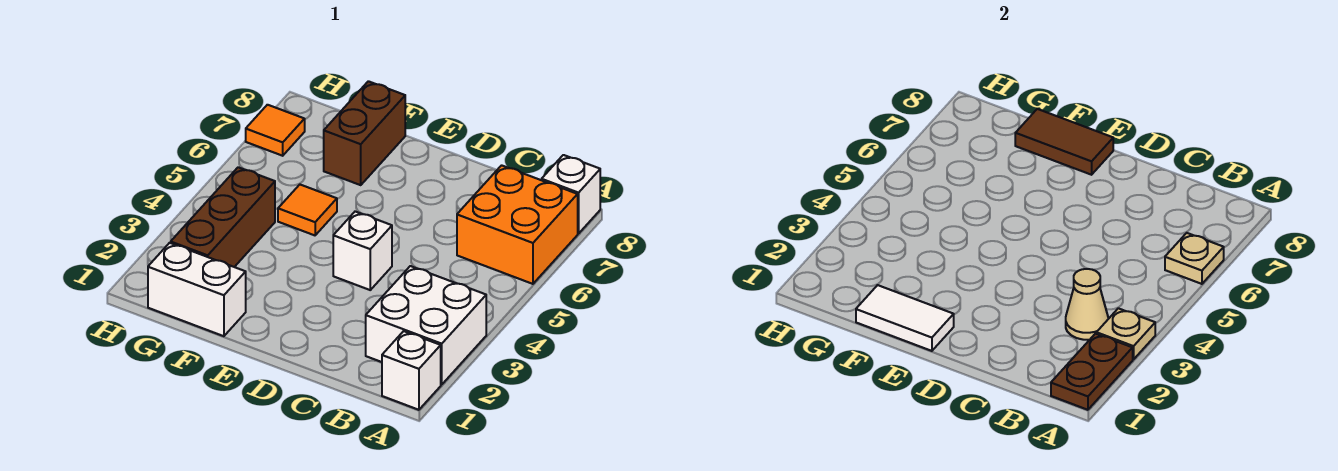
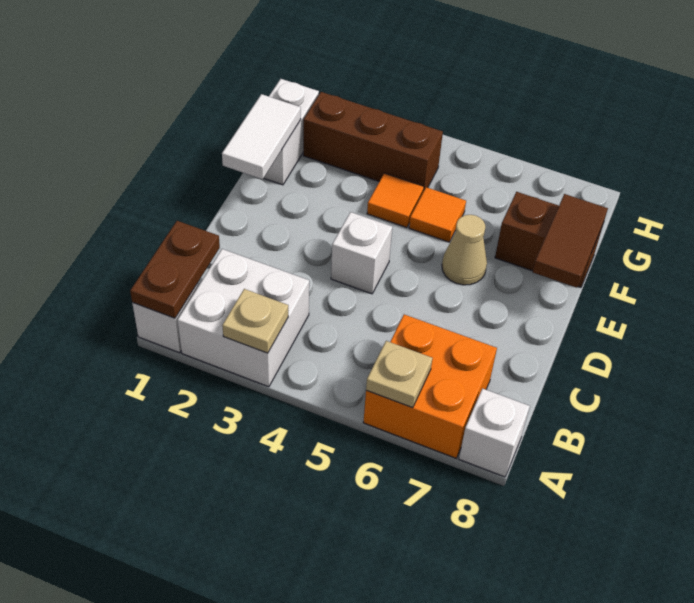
brown 1x2 plate [1051,334,1133,410] -> brown 1x2 plate turned to [130,221,220,318]
tan 1x1 cone [1066,269,1108,340] -> tan 1x1 cone moved to [442,215,487,285]
orange 1x1 tile [246,105,305,156] -> orange 1x1 tile moved to [367,173,424,228]

